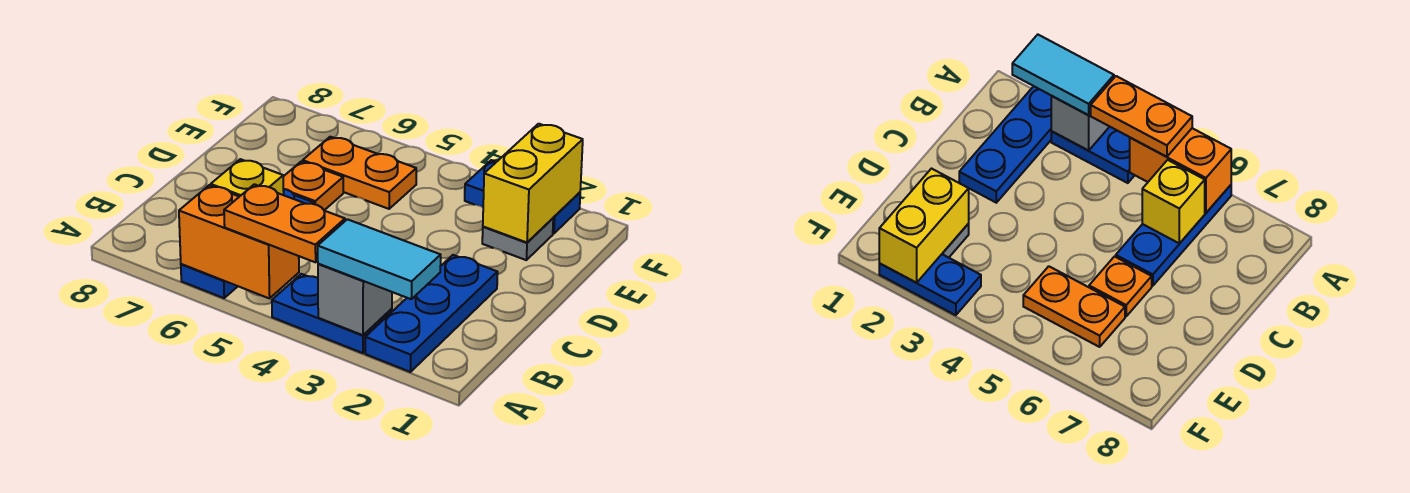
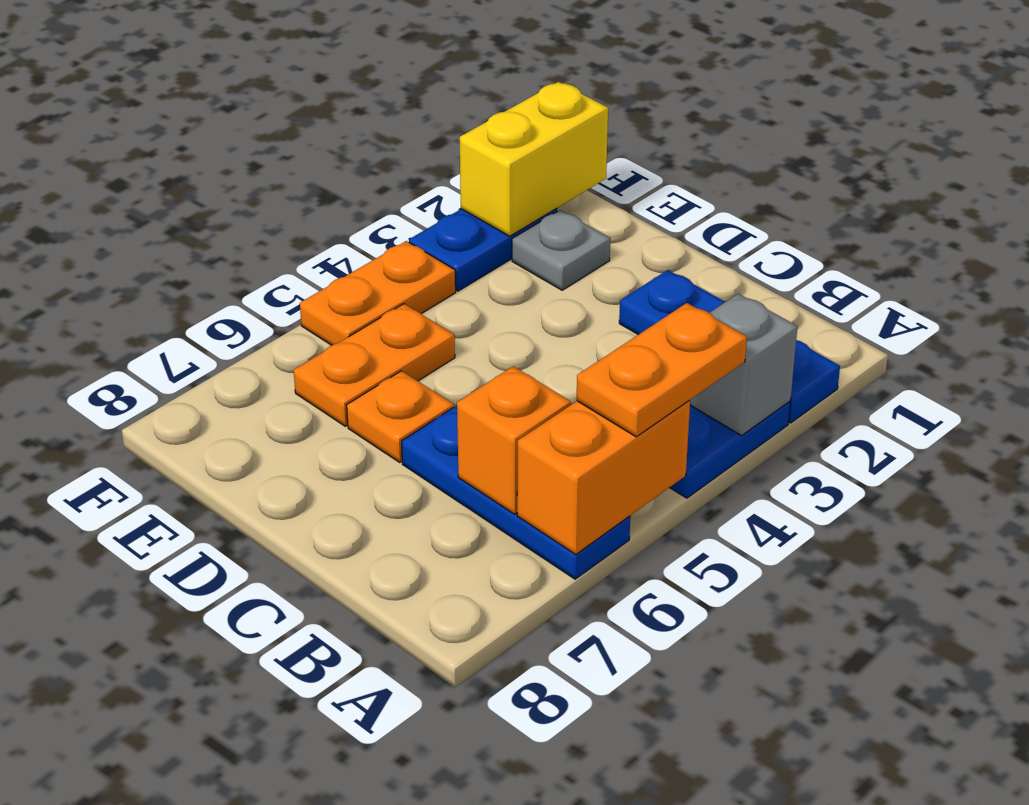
cyan 1x2 tile [318,219,441,299] -> none
yellow 1x1 brick [211,159,284,197] -> orange 1x1 brick [457,366,571,514]
yellow 1x2 brick [483,124,583,242] -> yellow 1x2 brick turned to [460,82,608,236]
none -> orange 1x2 plate [300,241,456,345]

